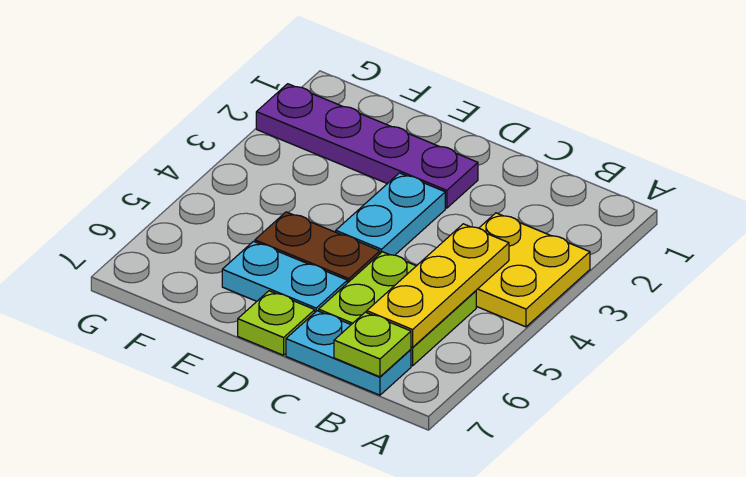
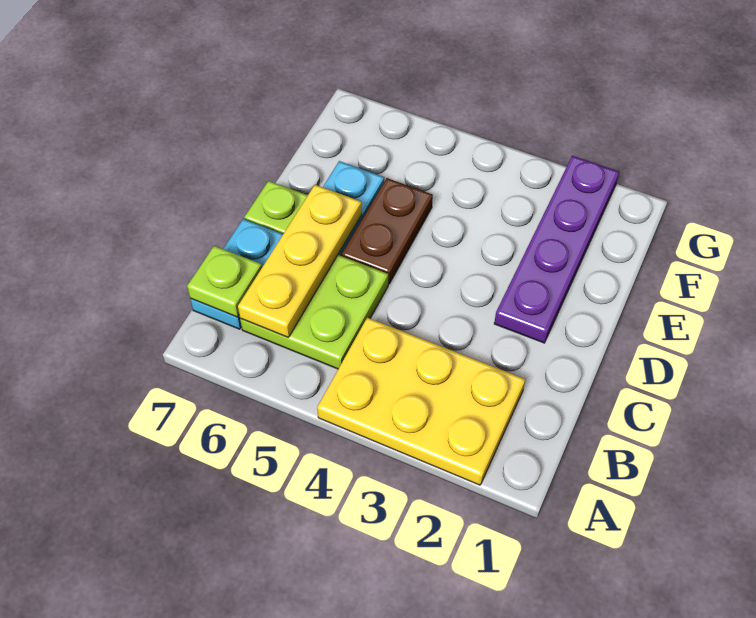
yellow 2x2 plate [476,213,590,327] -> yellow 2x3 plate [317,318,525,485]
yellow 1x3 plate [367,224,509,347] -> yellow 1x3 plate turned to [238,185,362,338]
cyan 1x2 plate [336,173,445,255] -> none

